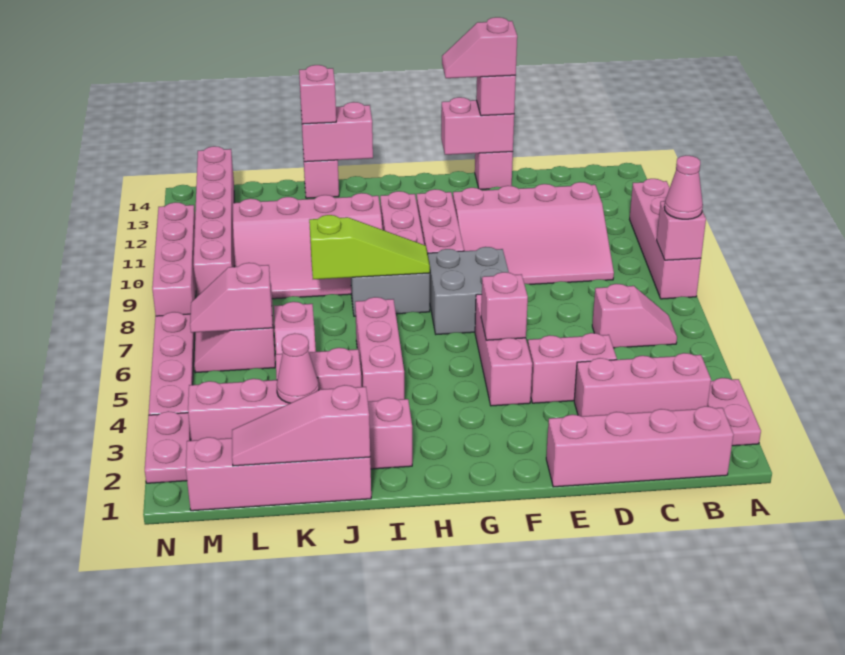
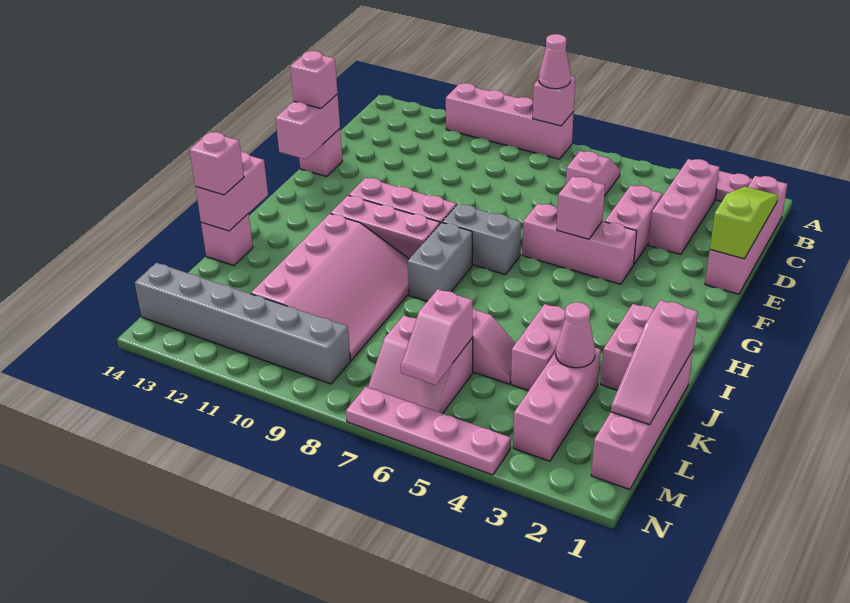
pink 3x4 slope [453,182,614,284] -> none
pink 1x2 slope [442,17,517,78] -> none
grey 2x2 brick [428,247,509,334] -> grey 1x2 brick [442,204,521,275]
lime 1x3 slope [309,215,430,279] -> lime 1x3 slope moved to [710,187,778,259]
pink 1x3 brick [355,297,404,401] -> none
pink 1x6 brick [194,146,234,296] -> grey 1x6 brick [135,263,350,384]
pink 1x2 plate [145,411,191,483] -> none
pink 1x4 brick [152,202,196,316] -> none

